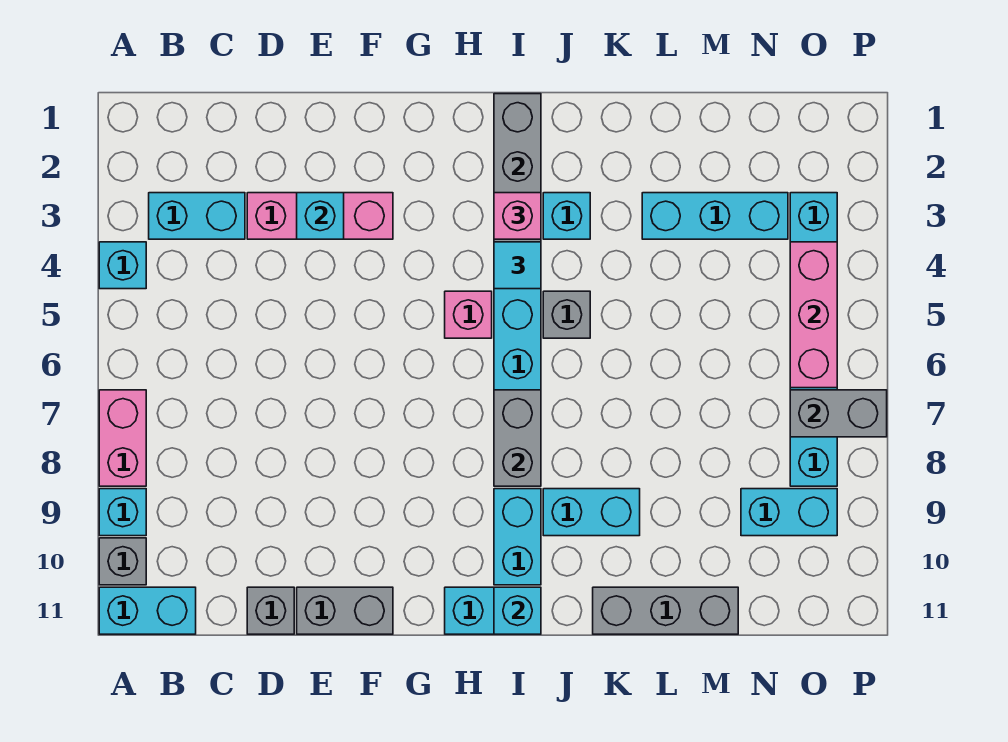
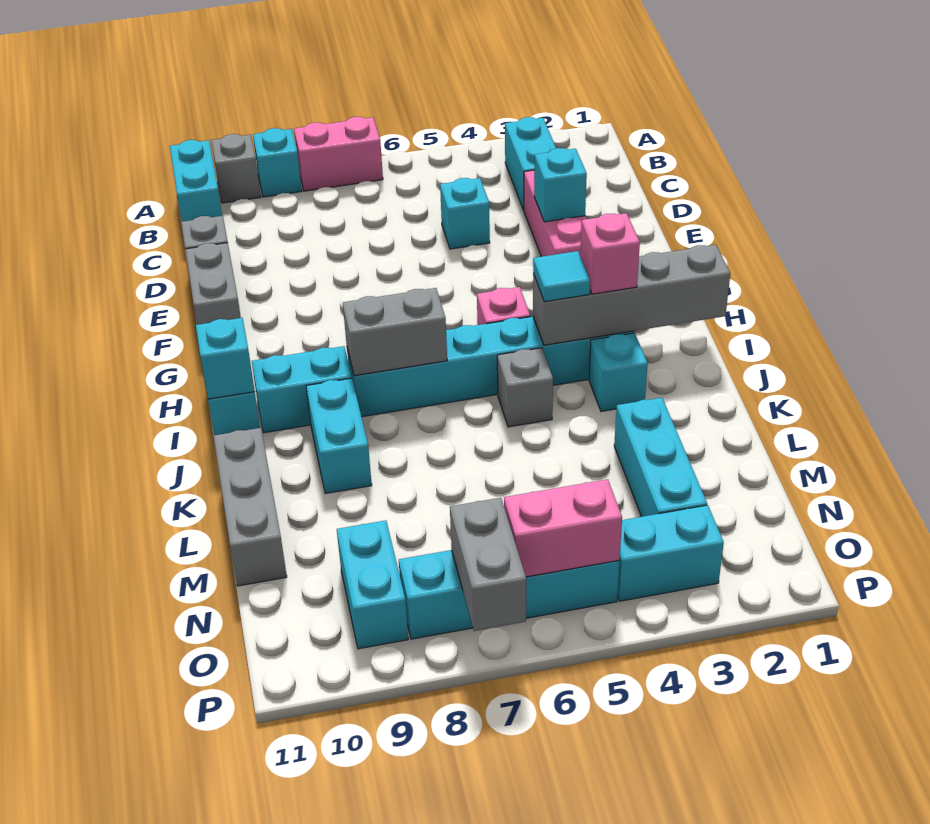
cyan 1x1 brick [99,242,146,289] -> cyan 1x1 brick moved to [440,178,490,249]
pink 1x3 brick [790,242,837,388] -> pink 1x2 brick [504,479,622,577]

